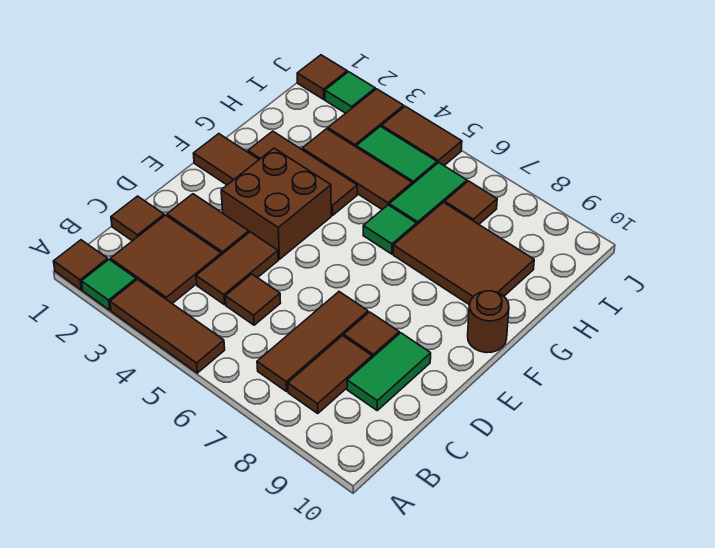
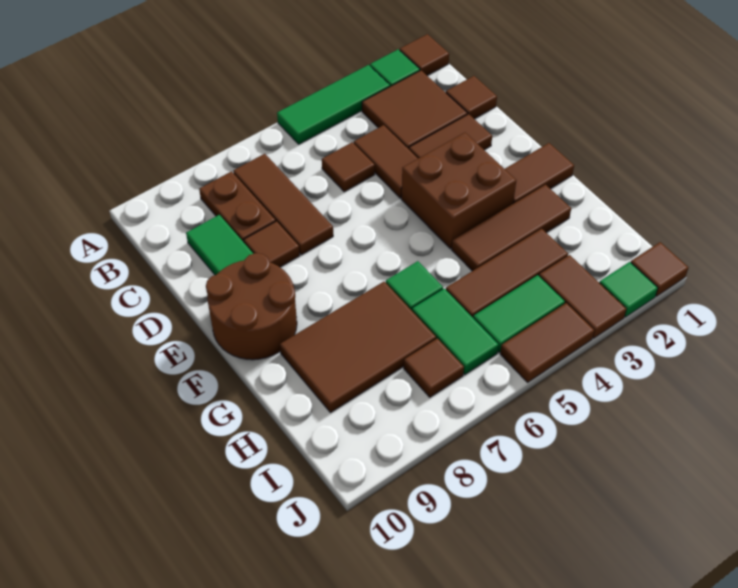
brown 1x3 tile [110,279,225,373] -> green 1x3 tile [277,65,390,144]
brown 1x2 tile [288,336,372,413] -> brown 1x2 plate [199,171,276,242]
brown 1x1 round brick [468,291,509,353] -> brown 2x2 round brick [206,253,297,360]

